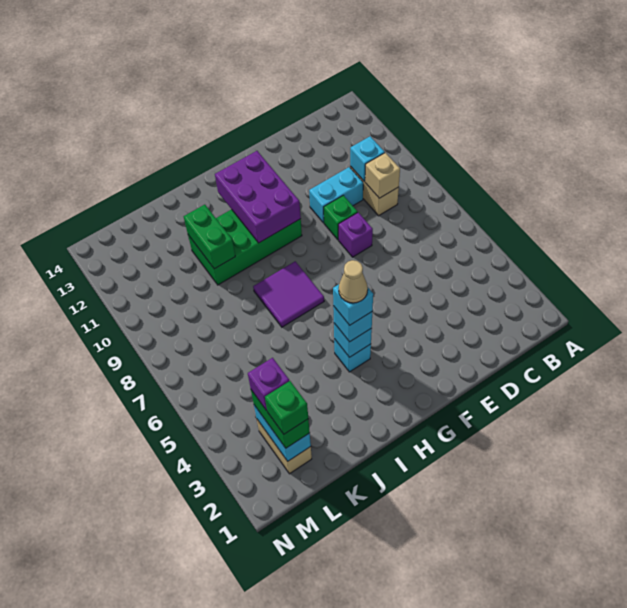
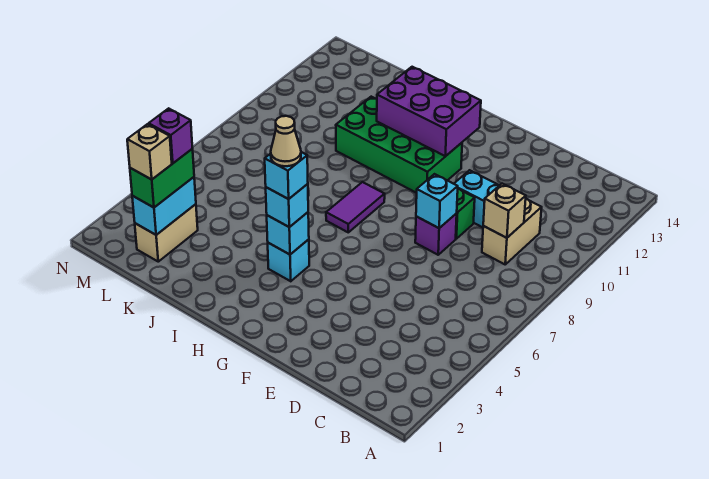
cyan 1x1 brick [350,136,385,181] -> cyan 1x1 brick moved to [416,174,458,228]
purple 2x3 brick [215,151,301,243] -> purple 2x3 brick turned to [377,67,481,156]
purple 2x2 tile [253,261,324,327] -> purple 1x2 tile [326,182,385,232]
green 1x2 brick [184,205,235,269] -> none
green 1x1 brick [265,381,308,434] -> tan 1x1 brick [127,124,172,179]

